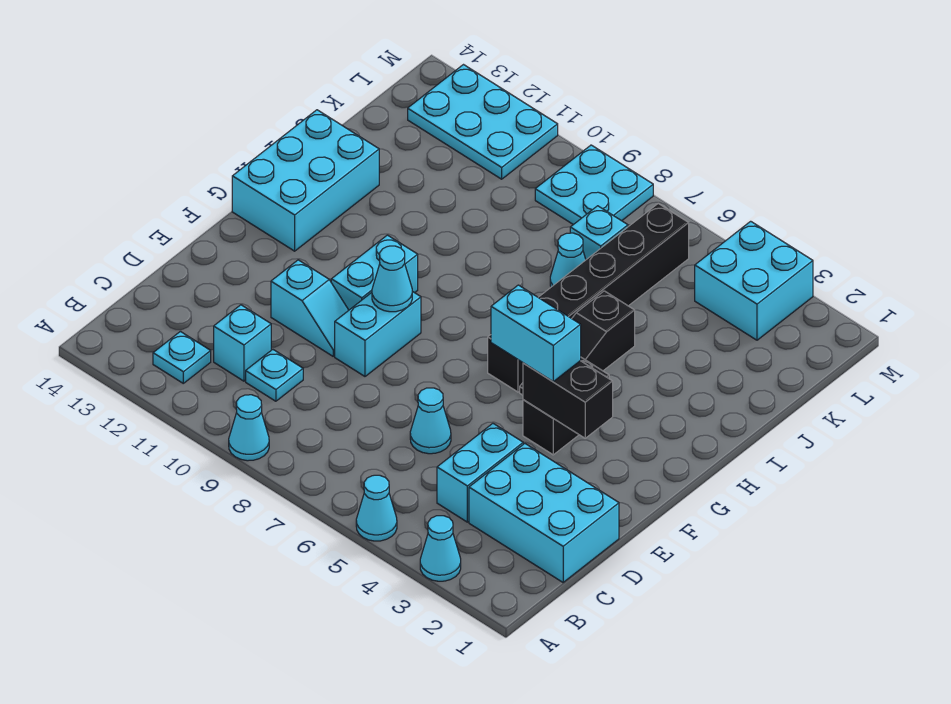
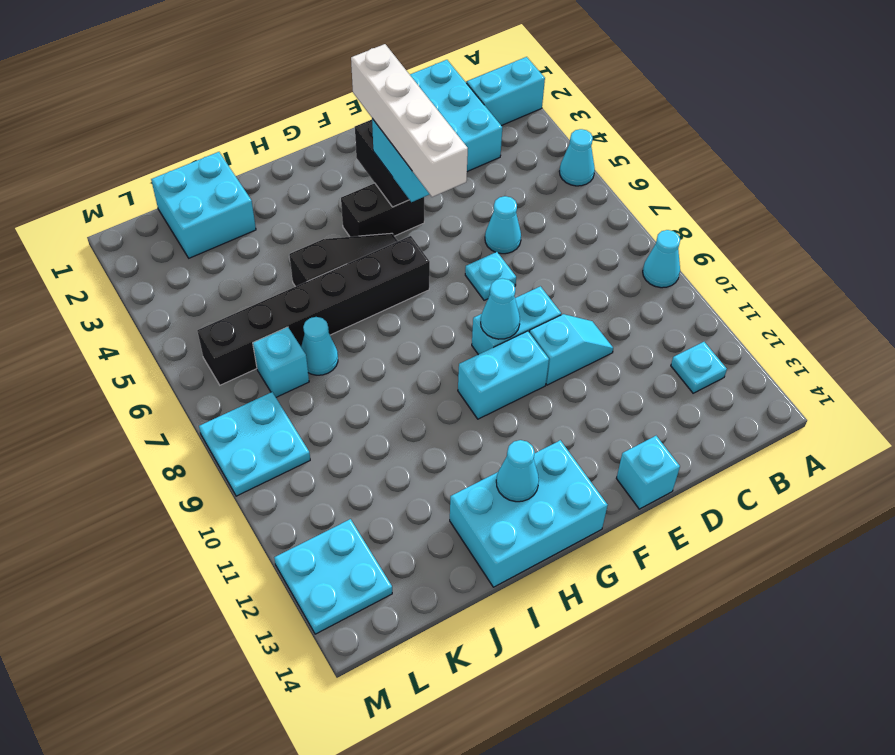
cyan 1x1 cone [420,516,461,581] -> cyan 1x1 cone moved to [496,440,539,502]
cyan 1x2 brick [437,423,523,522] -> cyan 1x2 brick moved to [467,57,545,126]
cyan 1x1 plate [246,349,303,401] -> cyan 1x1 plate moved to [465,252,516,300]
cyan 1x1 brick [214,305,271,381] -> cyan 1x1 brick moved to [616,436,680,509]
cyan 1x2 slope [271,260,349,356] -> cyan 1x2 slope turned to [529,314,613,385]
none -> white 1x4 brick [351,44,468,197]
cyan 2x2 brick [695,221,813,340] -> cyan 2x2 brick moved to [151,152,256,258]
cyan 2x3 plate [408,65,558,179] -> cyan 2x2 plate [274,519,392,634]

